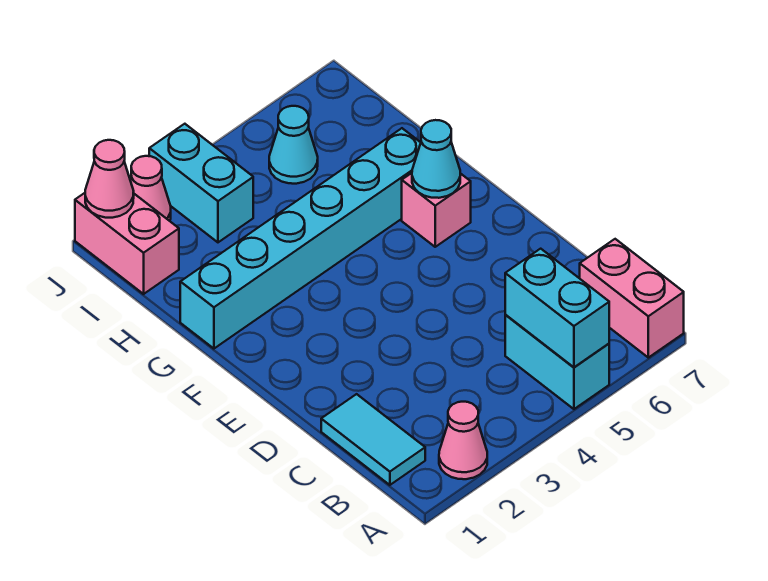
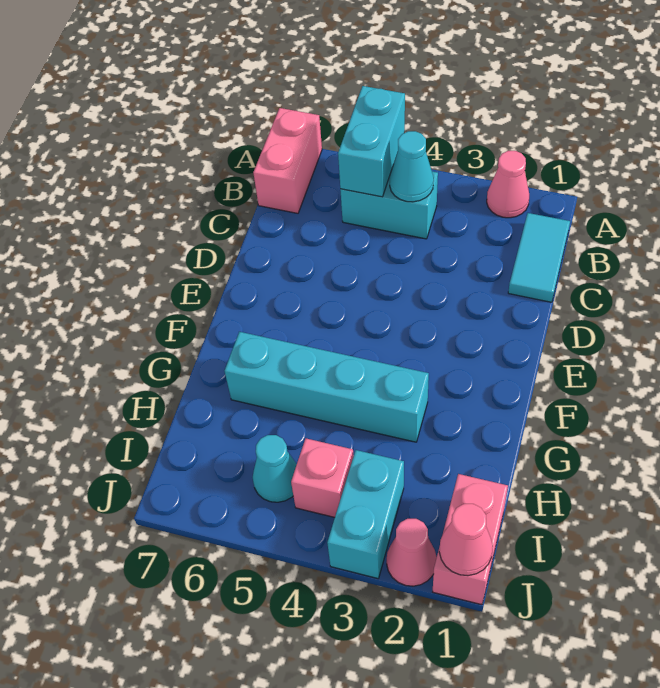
cyan 1x2 brick [505,315,609,409] -> cyan 1x2 brick turned to [340,172,438,239]
pink 1x1 brick [402,173,471,247] -> pink 1x1 brick moved to [291,439,354,517]
cyan 1x1 cone [412,120,460,198] -> cyan 1x1 cone moved to [390,131,434,202]
cyan 1x6 brick [180,128,421,349] -> cyan 1x4 brick [225,332,429,442]

